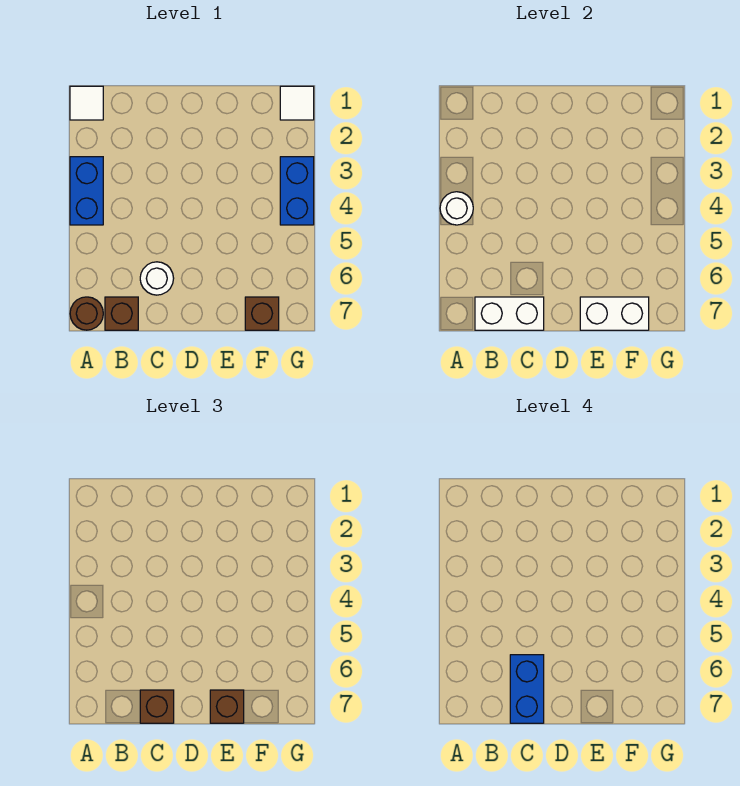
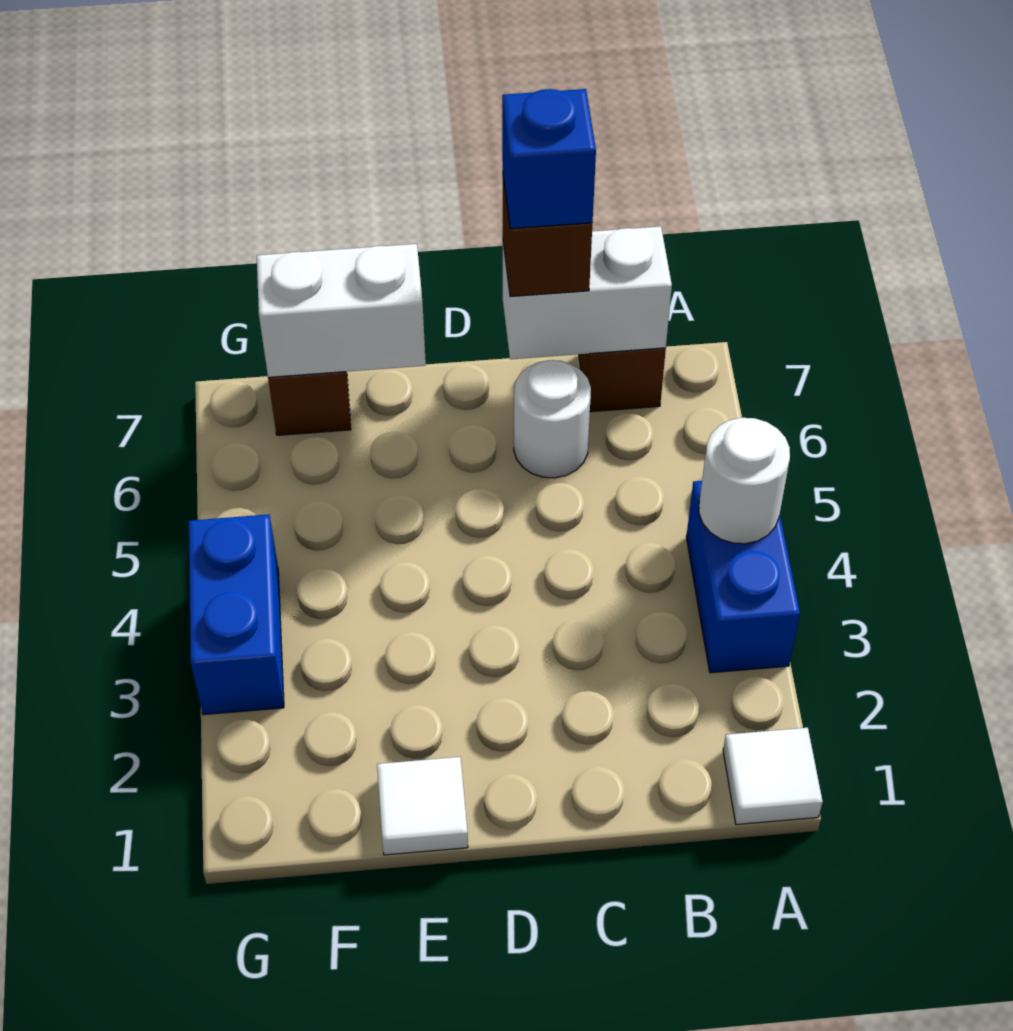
brown 1x1 round brick [70,297,103,330] -> none
blue 1x2 brick [510,655,544,723] -> blue 1x1 brick [502,89,596,229]
brown 1x1 brick [210,690,244,723] -> none
white 1x1 tile [280,86,314,120] -> white 1x1 tile moved to [377,757,468,855]

